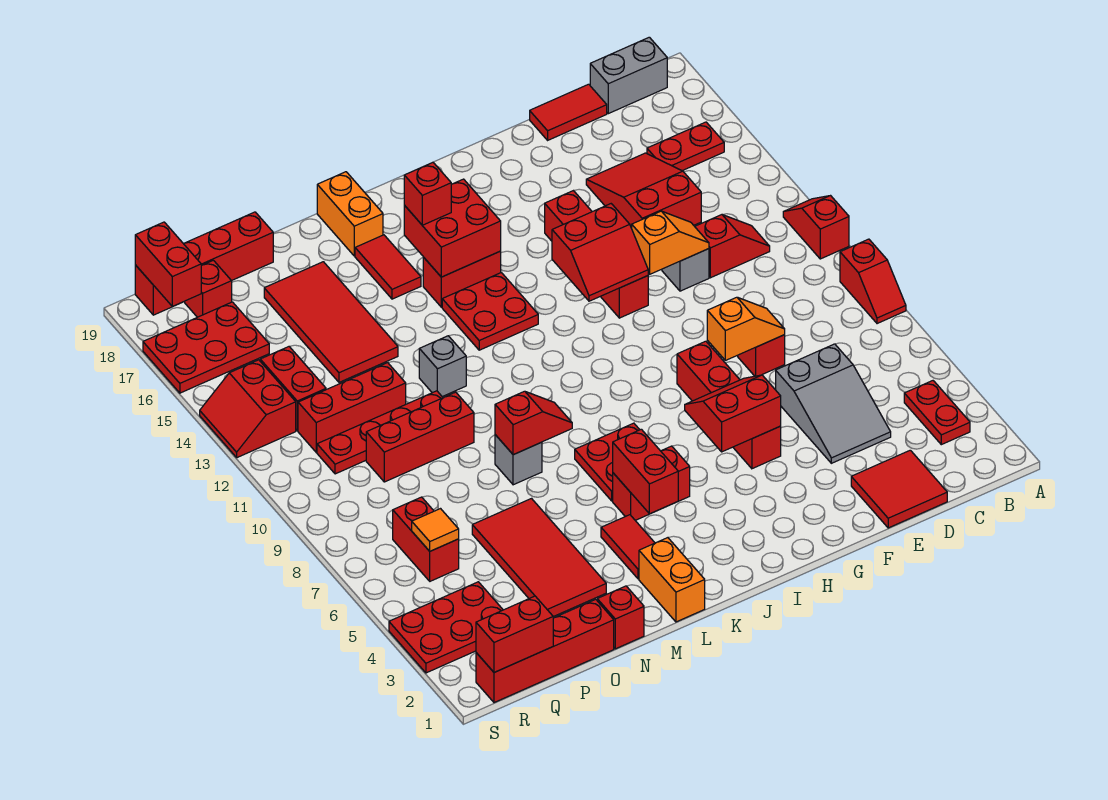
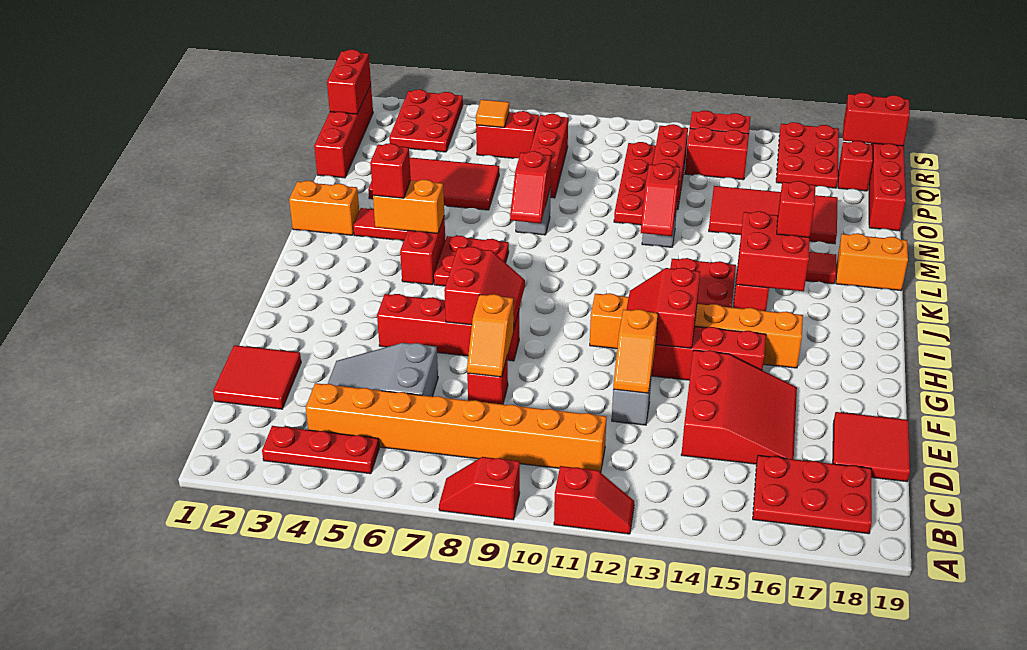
red 1x2 plate [904,381,970,445] -> red 1x3 plate [262,426,379,474]
red 1x2 plate [647,122,724,171] -> red 2x3 plate [753,455,872,534]
grey 1x2 brick [590,37,667,114] -> none
none -> orange 1x8 brick [306,383,607,472]
red 1x2 slope [695,215,770,278] -> red 1x2 slope moved to [641,163,680,236]
red 2x3 slope [586,153,701,228] -> red 3x3 slope [681,350,797,464]
red 1x2 tile [530,84,607,140] -> red 2x2 tile [833,412,910,482]
red 2x2 slope [685,375,781,452] -> red 2x2 slope moved to [444,247,525,327]
none -> orange 1x6 brick [590,293,803,368]
red 1x2 brick [613,429,678,514] -> orange 1x2 brick [373,180,444,233]
red 1x1 brick [597,586,644,649] -> red 1x1 brick moved to [370,143,411,198]
red 1x3 brick [366,392,474,482] -> red 1x3 brick moved to [530,114,568,198]

